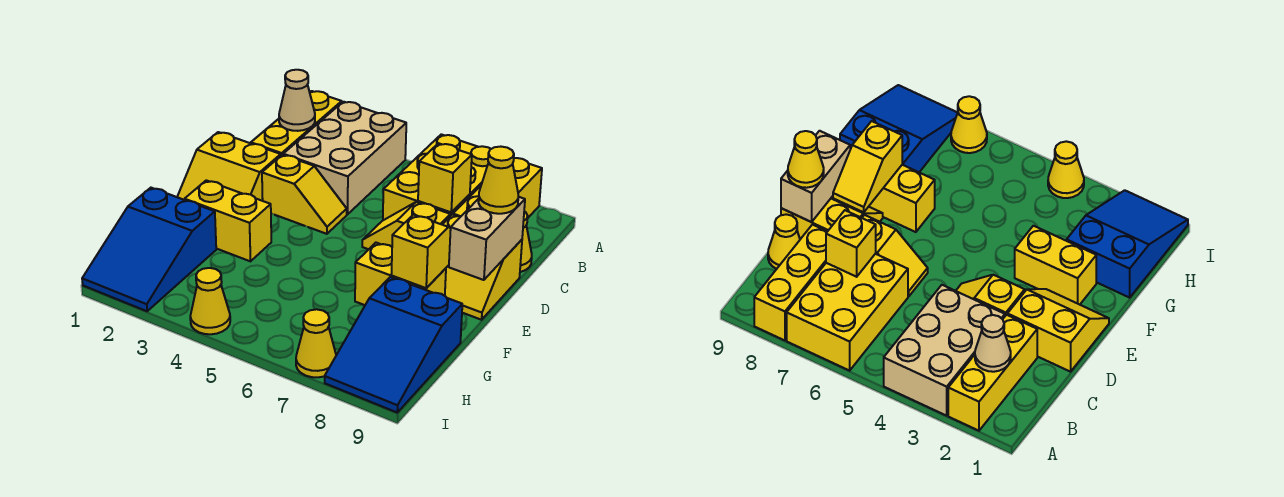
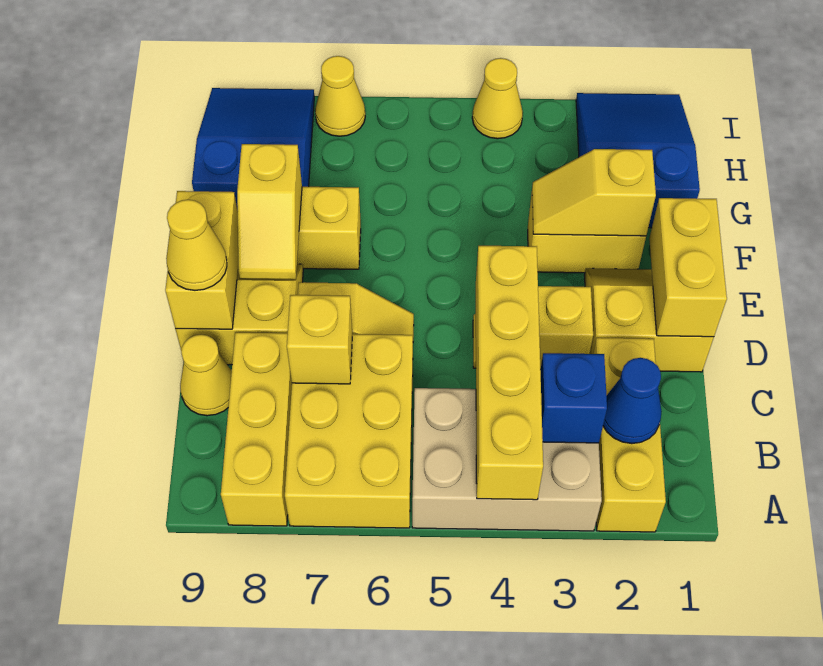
tan 2x3 brick [283,102,406,214] -> tan 2x3 brick turned to [412,388,602,531]
none -> yellow 1x4 brick [476,246,543,500]
tan 1x1 cone [279,70,315,131] -> blue 1x1 cone [603,358,662,444]
none -> blue 1x1 brick [540,353,607,443]
none -> yellow 1x2 brick [649,198,727,337]
tan 1x2 brick [449,197,525,280] -> yellow 1x2 brick [165,191,238,329]
none -> yellow 1x2 slope [532,149,656,236]

